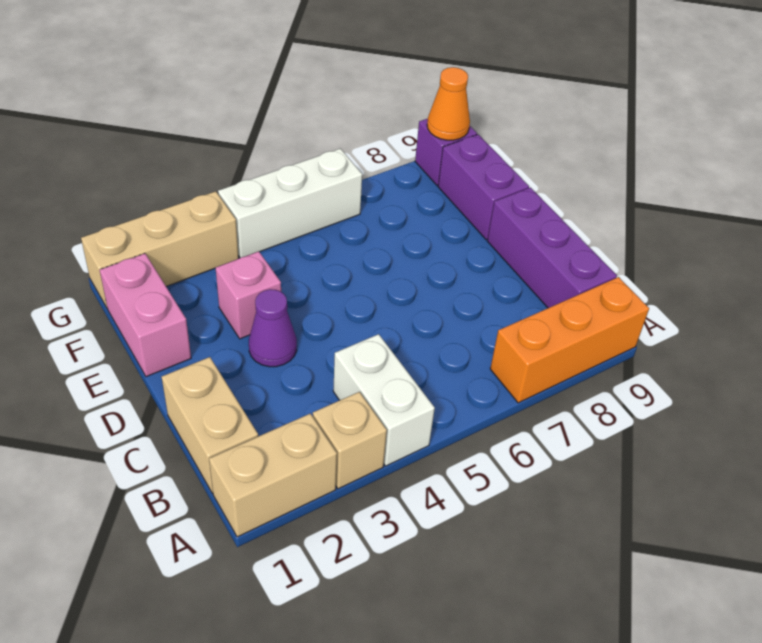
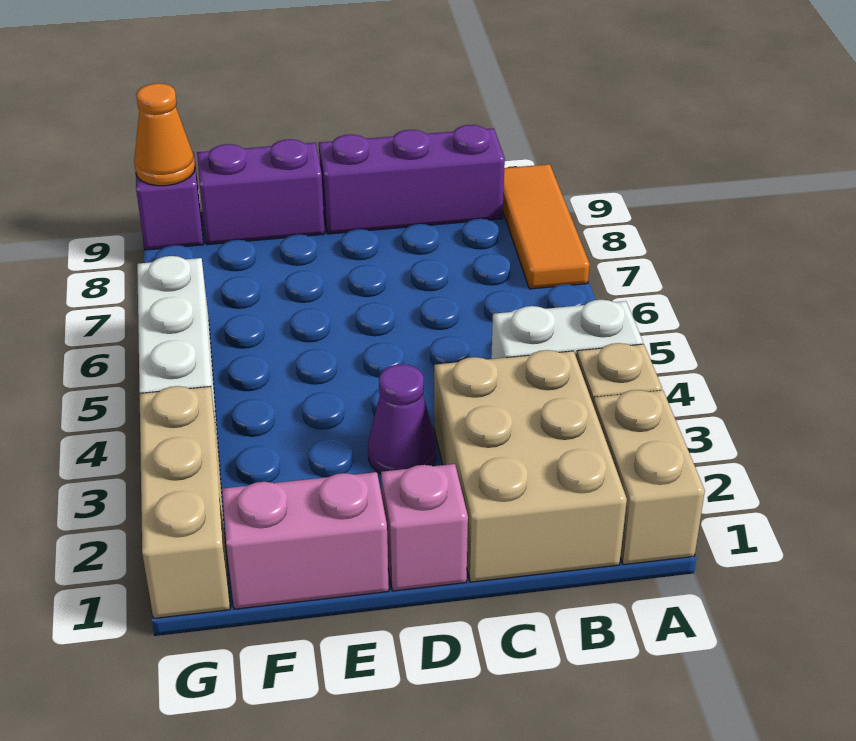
orange 1x3 brick [490,277,649,403] -> orange 1x3 tile [503,164,590,289]
tan 1x2 brick [162,357,258,493] -> tan 2x3 brick [434,350,627,582]
pink 1x1 brick [216,251,281,339] -> pink 1x1 brick moved to [381,464,468,591]

